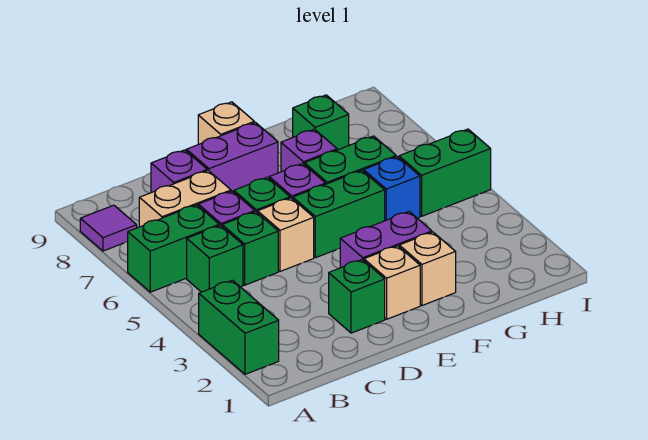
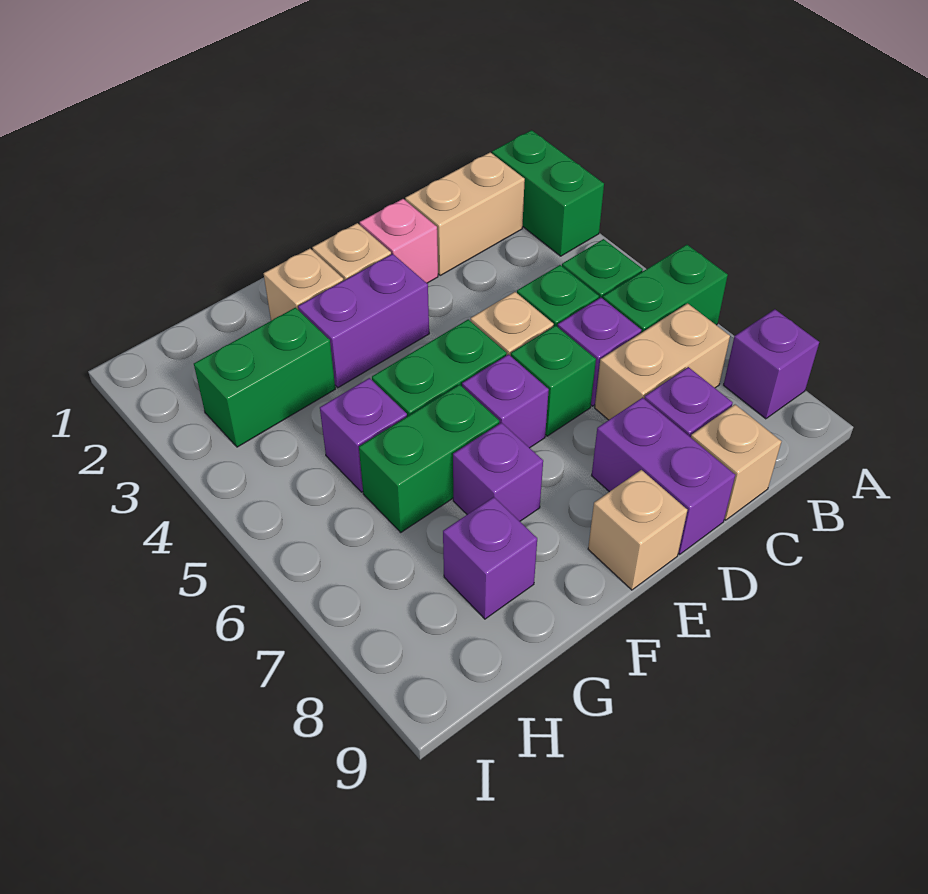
purple 1x1 tile [80,205,137,251] -> purple 1x1 brick [724,309,819,419]
none -> tan 1x2 brick [405,152,525,275]
none -> tan 1x1 brick [691,405,781,520]
green 1x1 brick [329,260,385,333] -> pink 1x1 brick [360,199,438,283]
purple 1x2 brick [186,122,278,192] -> purple 1x2 brick turned to [592,398,735,554]
blue 1x1 brick [364,157,420,221] -> purple 1x1 brick [320,378,407,492]
green 1x1 brick [293,95,349,150] -> purple 1x1 brick [443,497,537,619]
green 1x2 brick [399,129,491,216] -> green 1x2 brick moved to [194,308,335,447]

